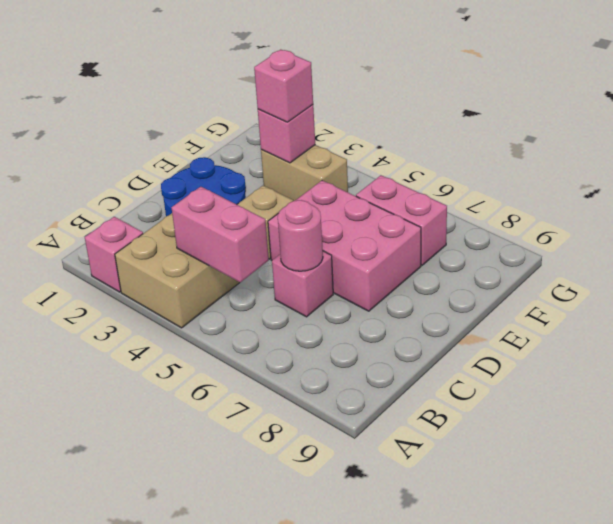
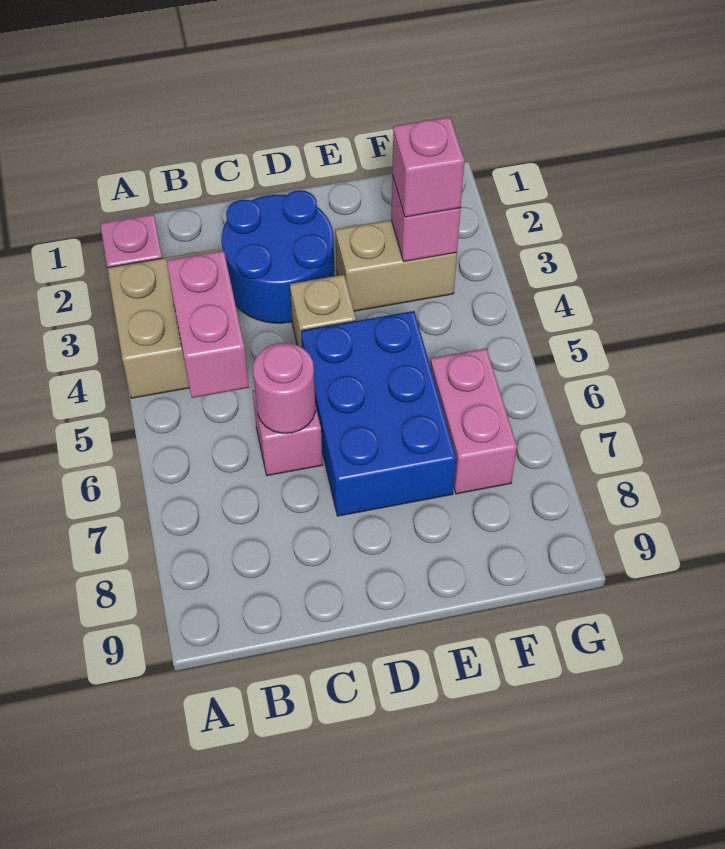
pink 2x3 brick [268,180,421,311] -> blue 2x3 brick [301,311,456,516]
tan 1x2 brick [261,145,348,201] -> tan 1x2 brick turned to [335,220,457,311]

